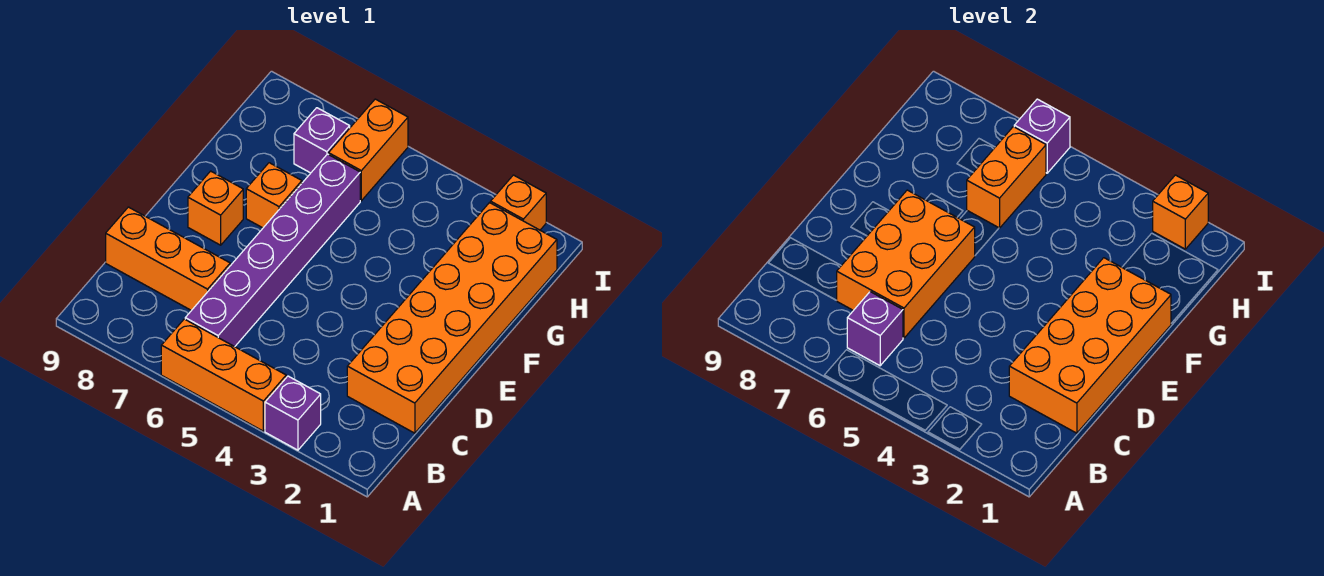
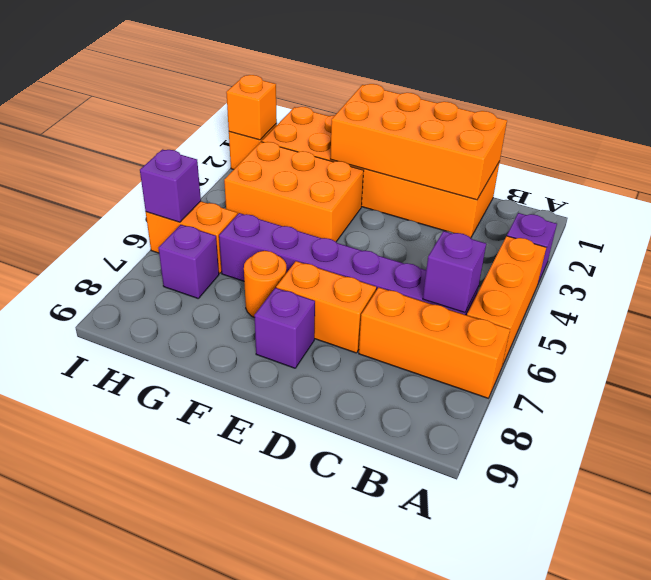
orange 2x3 brick [836,190,975,338] -> orange 2x3 brick moved to [224,142,364,242]
orange 1x3 brick [106,207,230,310] -> orange 1x3 brick turned to [359,287,510,398]
orange 1x1 brick [188,171,243,245] -> purple 1x1 brick [254,288,315,368]
orange 1x1 brick [246,163,302,228] -> orange 1x1 round brick [244,251,286,318]
orange 1x2 brick [967,127,1046,228] -> orange 1x2 brick moved to [276,261,376,353]

